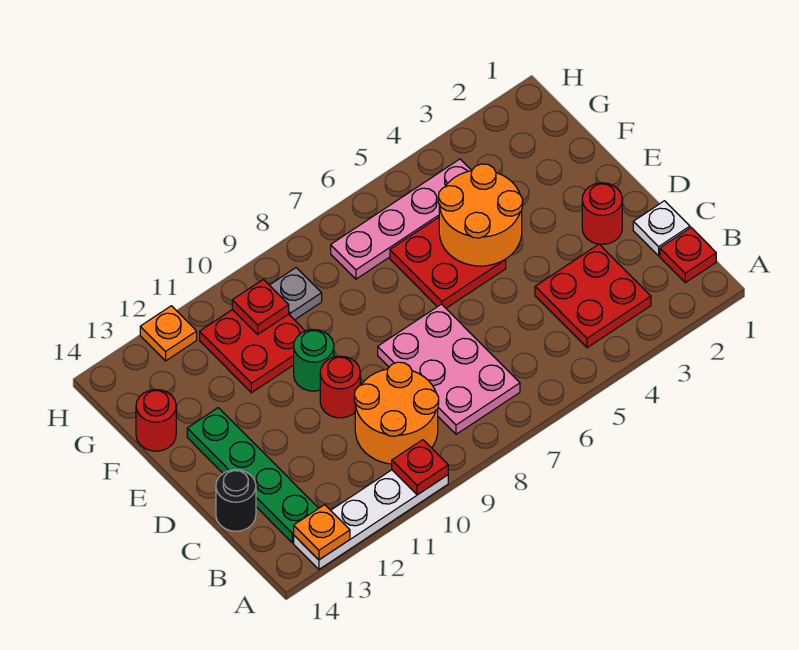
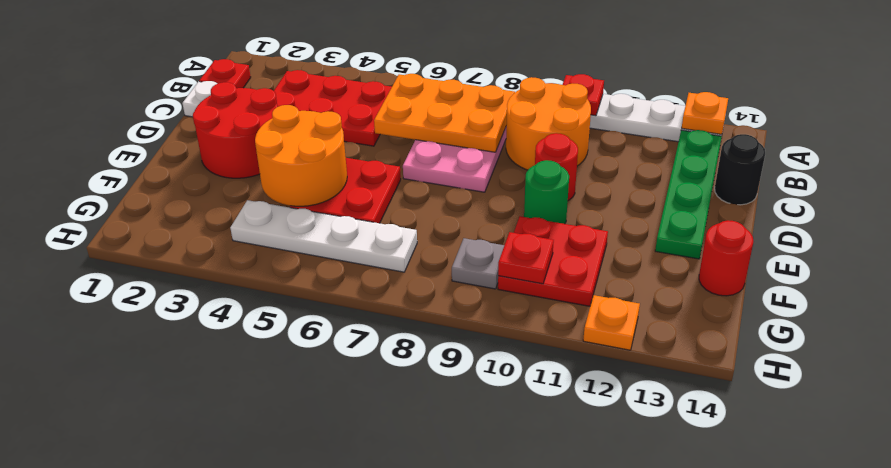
red 2x2 plate [535,244,651,348] -> red 2x3 plate [274,70,392,146]
none -> orange 2x3 plate [374,74,515,152]
red 1x1 round brick [582,183,622,244] -> red 2x2 round brick [193,82,278,178]
pink 1x4 plate [331,159,472,279] -> white 1x4 plate [230,200,417,272]

